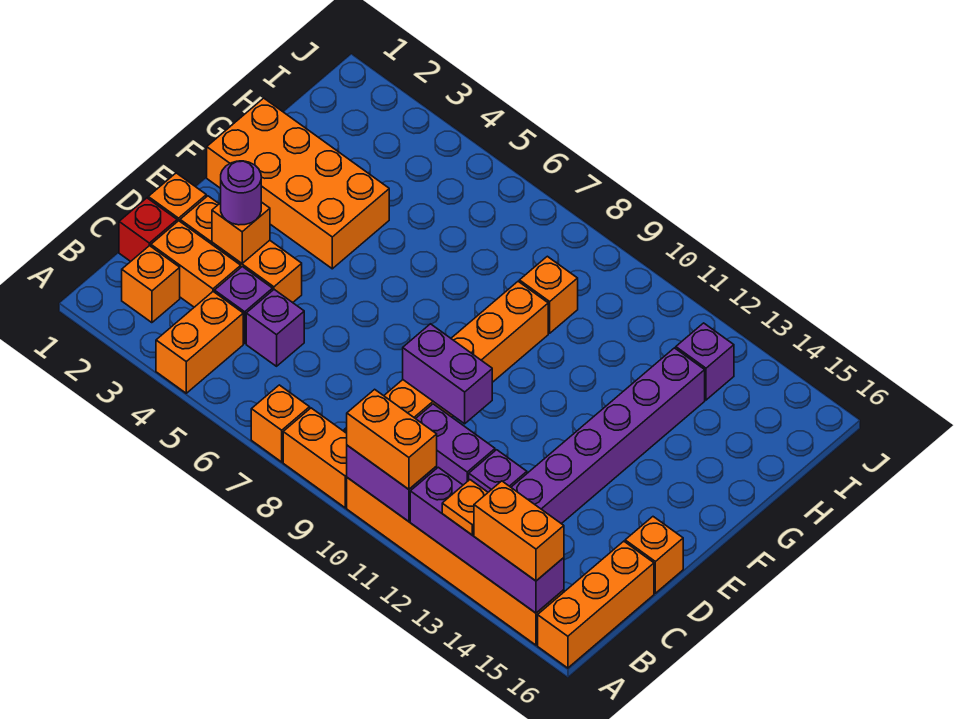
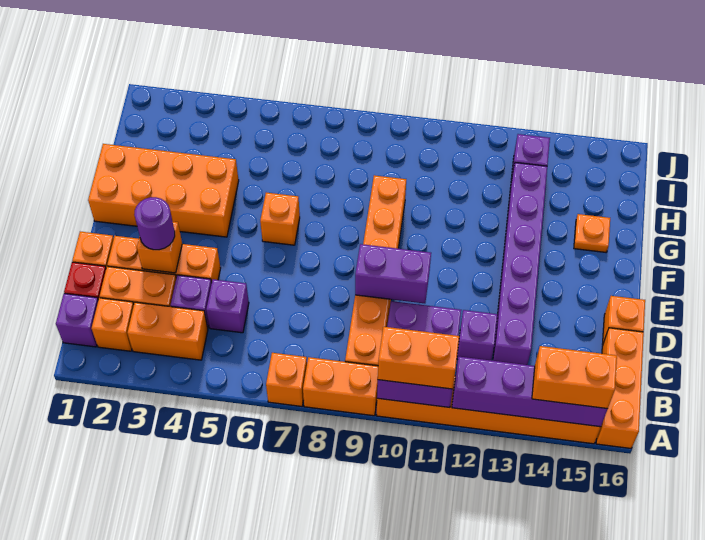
orange 1x2 brick [156,292,243,393] -> orange 1x2 brick turned to [127,302,208,360]
orange 1x1 plate [442,480,488,535] -> orange 1x1 plate moved to [574,214,610,252]
none -> purple 1x1 brick [56,293,98,347]
orange 1x1 brick [519,256,578,333] -> orange 1x1 brick moved to [260,193,300,245]

